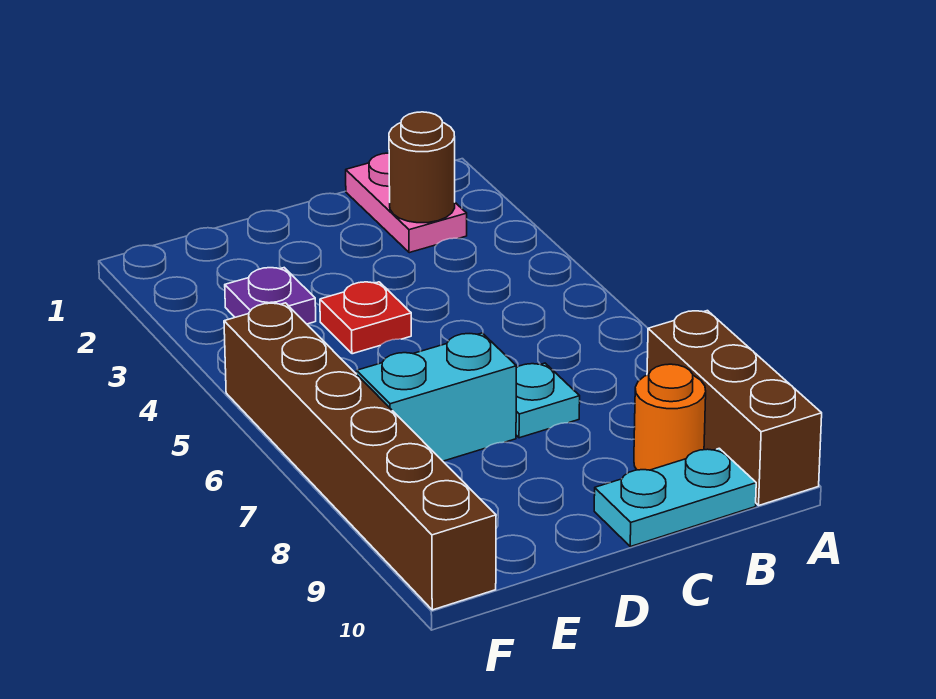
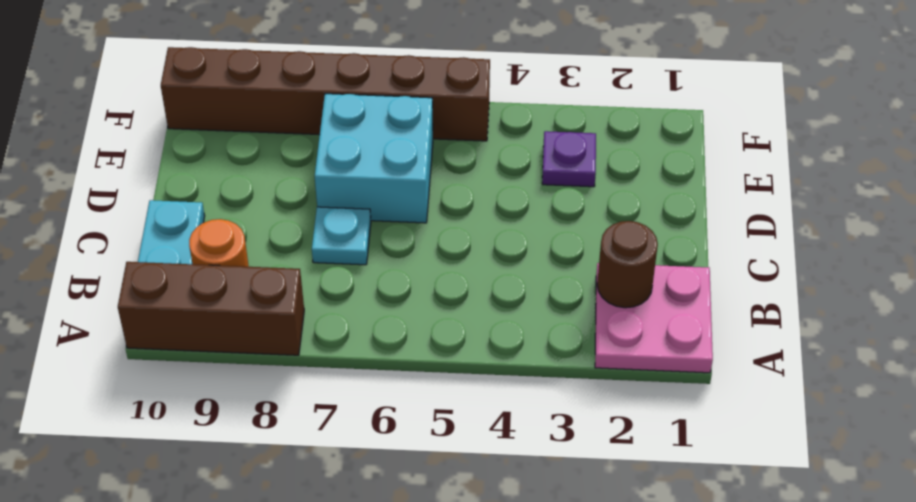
pink 1x2 plate [346,153,467,253] -> pink 2x2 plate [595,263,713,373]
red 1x1 plate [320,282,411,354] -> none
cyan 1x2 brick [357,333,516,461] -> cyan 2x2 brick [315,94,433,223]

